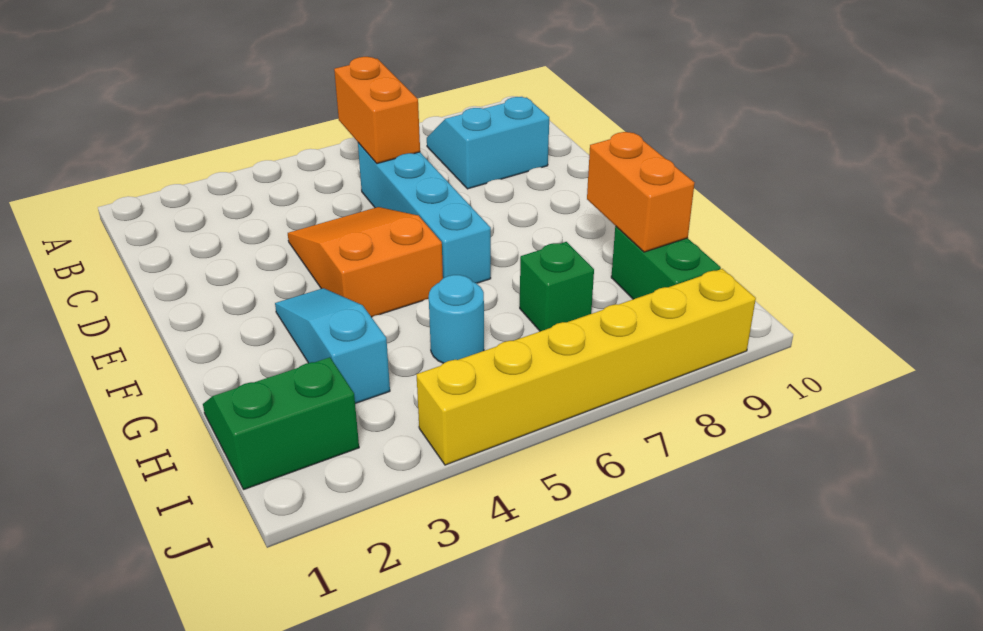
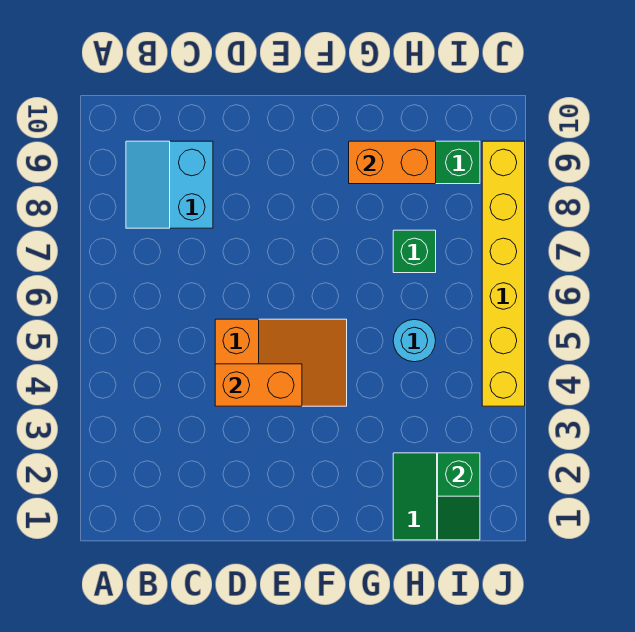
orange 1x2 brick [334,57,420,164] -> orange 1x2 brick moved to [215,364,302,406]
cyan 1x4 brick [358,143,491,283] -> none
orange 2x3 slope [288,207,443,317] -> orange 2x3 slope turned to [215,319,347,406]
cyan 1x3 slope [275,288,390,403] -> none
none -> green 1x2 slope [438,453,480,540]

